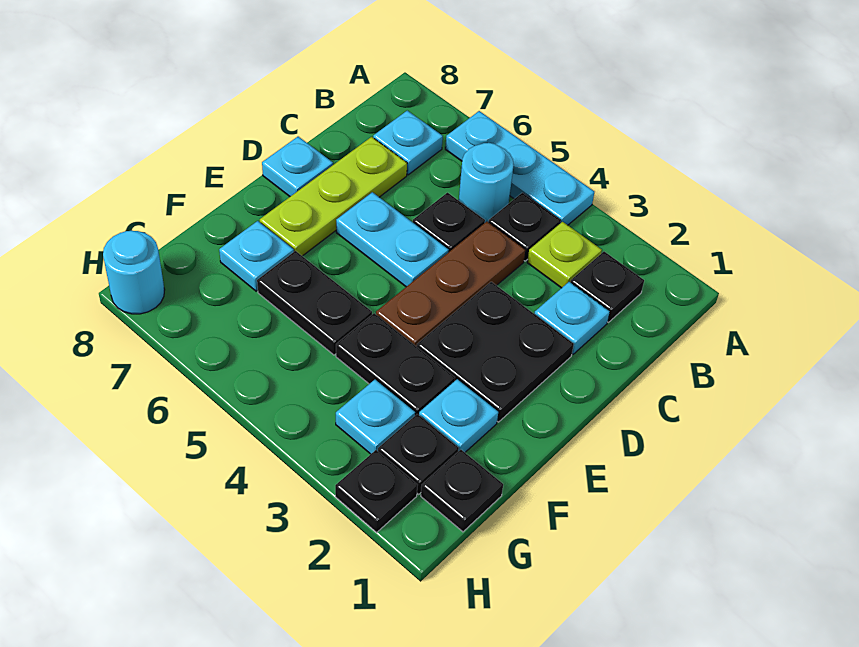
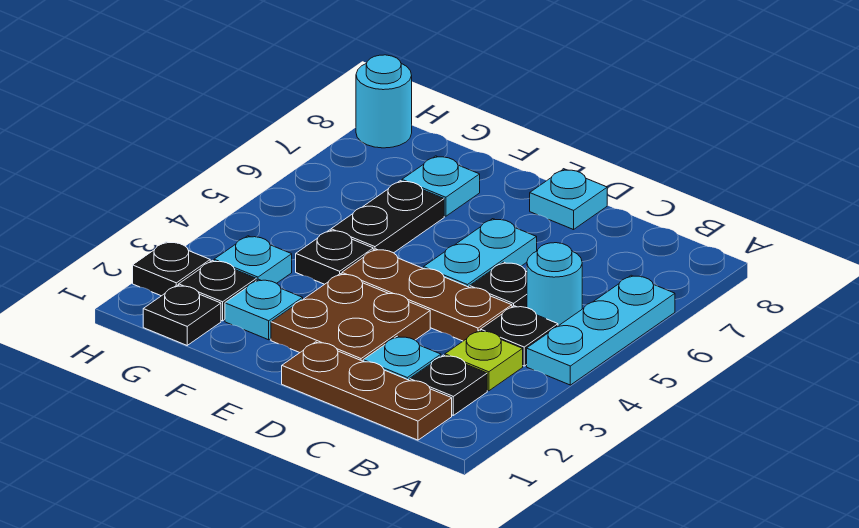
none -> brown 1x3 plate [282,342,452,440]
cyan 1x1 plate [373,111,443,175] -> none
lime 1x3 plate [260,137,407,256] -> none
black 2x2 plate [417,282,574,422] -> brown 2x2 plate [271,274,430,361]
black 1x2 plate [336,313,455,415] -> black 1x1 plate [296,230,373,284]

